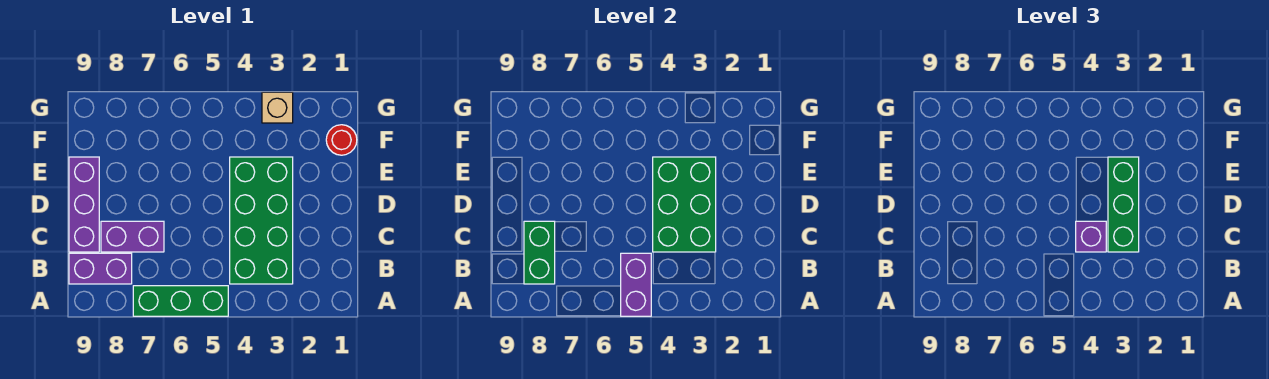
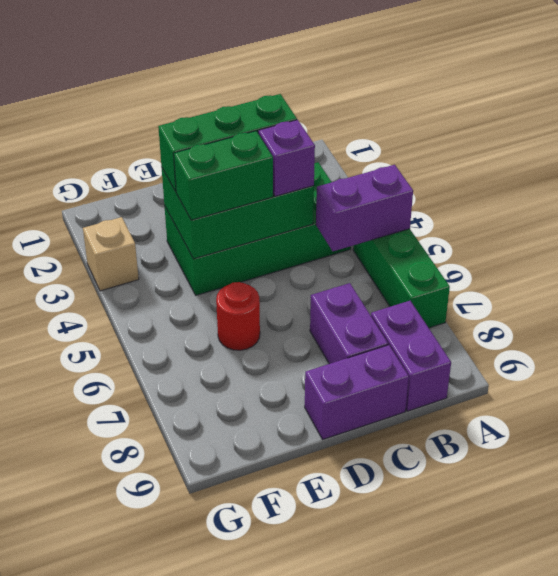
green 1x2 brick [524,221,555,284] -> green 1x2 brick moved to [174,131,273,220]
purple 1x3 brick [69,157,99,252] -> purple 1x2 brick [305,345,409,439]
red 1x1 round brick [326,125,357,155] -> red 1x1 round brick moved to [216,282,260,350]

